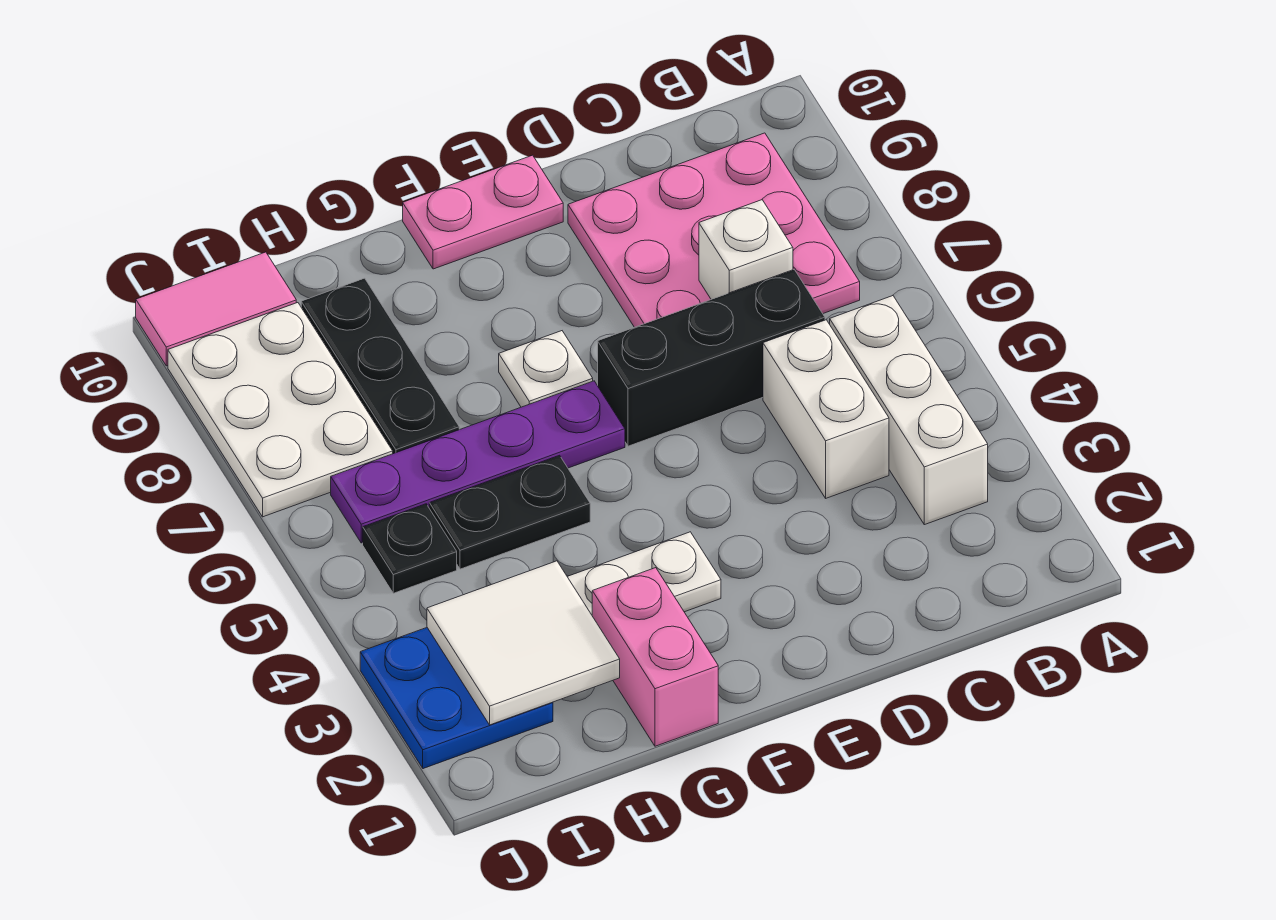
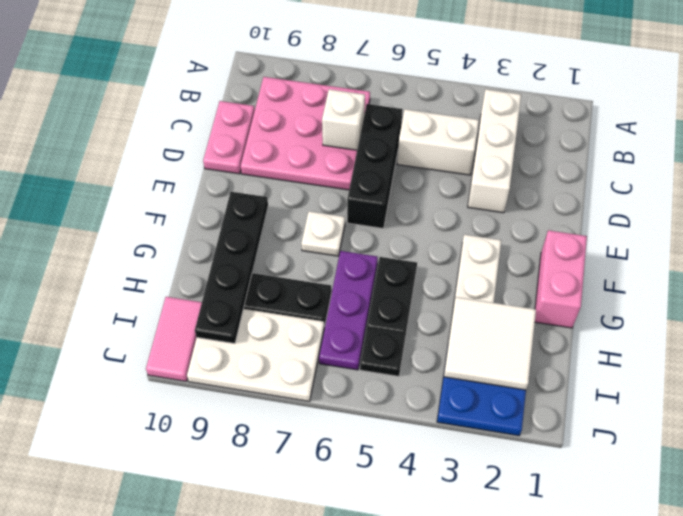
white 1x3 brick [830,296,988,525] -> white 1x3 brick turned to [468,89,521,213]
pink 1x2 plate [403,155,563,269] -> pink 1x2 plate moved to [203,101,255,174]
purple 1x4 plate [331,381,625,543] -> purple 1x3 plate [319,251,378,370]
none -> black 1x4 plate [195,192,268,344]
pink 1x2 brick [592,568,718,746] -> pink 1x2 brick turned to [535,230,587,328]

